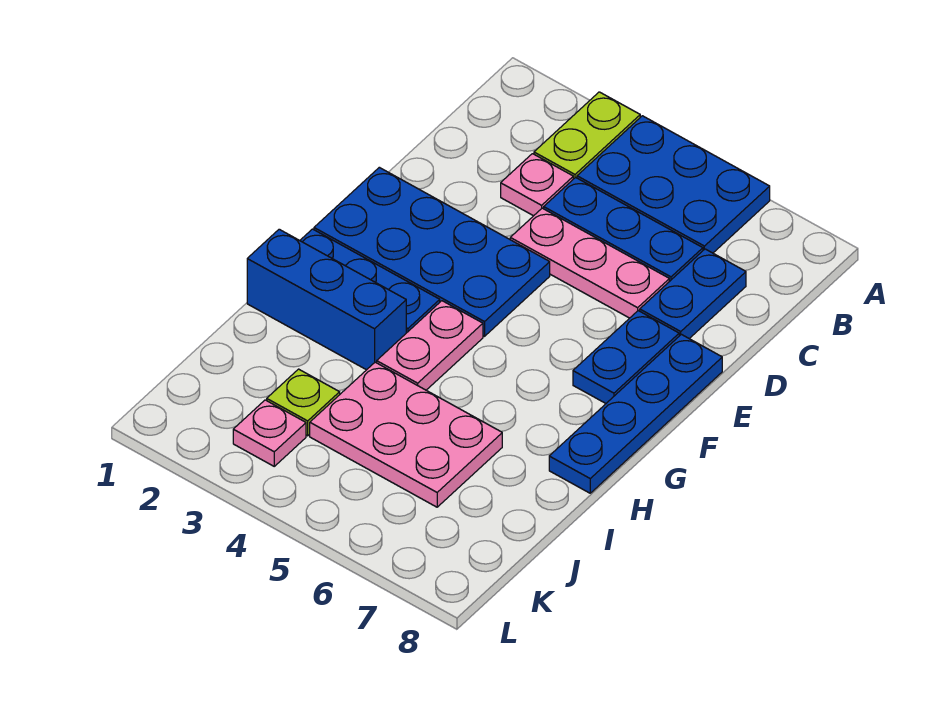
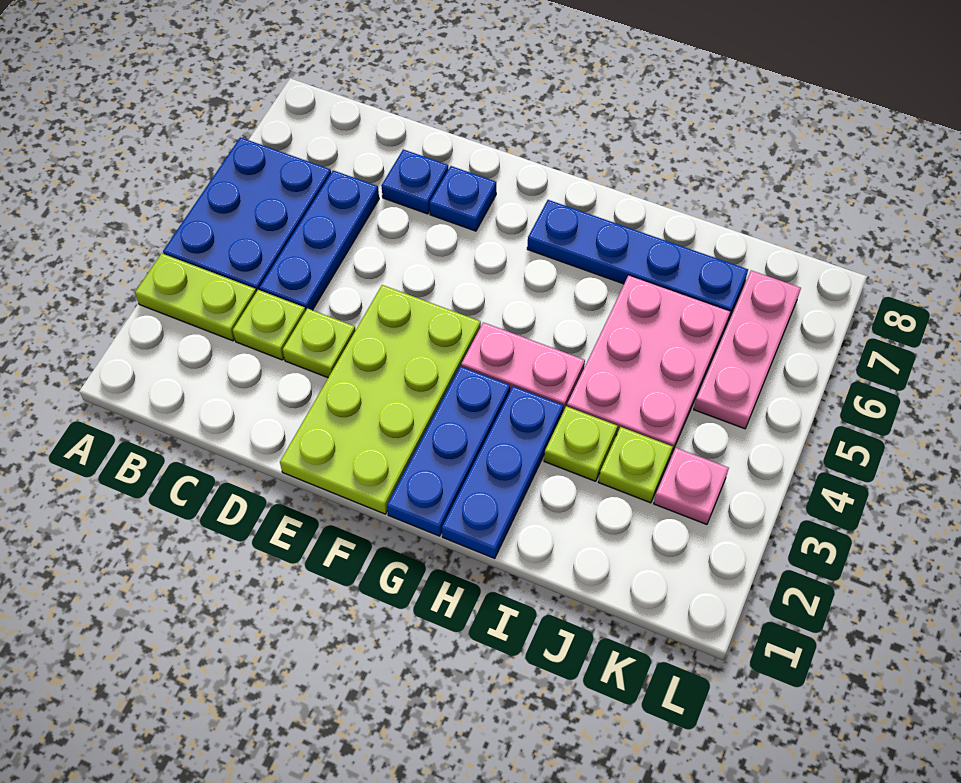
pink 1x1 plate [501,154,573,216] -> lime 1x1 plate [233,290,305,360]
blue 1x2 plate [640,249,746,338] -> blue 1x1 plate [381,149,448,214]
none -> lime 1x1 plate [283,308,356,378]
pink 1x3 plate [510,208,669,318] -> pink 1x3 plate moved to [694,270,801,429]
blue 2x4 plate [314,167,550,336] -> lime 2x4 plate [280,285,481,514]
blue 1x2 plate [573,311,679,403] -> blue 1x1 plate [430,166,496,231]
blue 1x4 plate [549,334,722,493] -> blue 1x4 plate moved to [527,200,748,320]
blue 1x3 brick [247,229,406,370] -> blue 1x3 plate [442,386,563,558]
none -> lime 1x1 plate [544,406,618,481]

